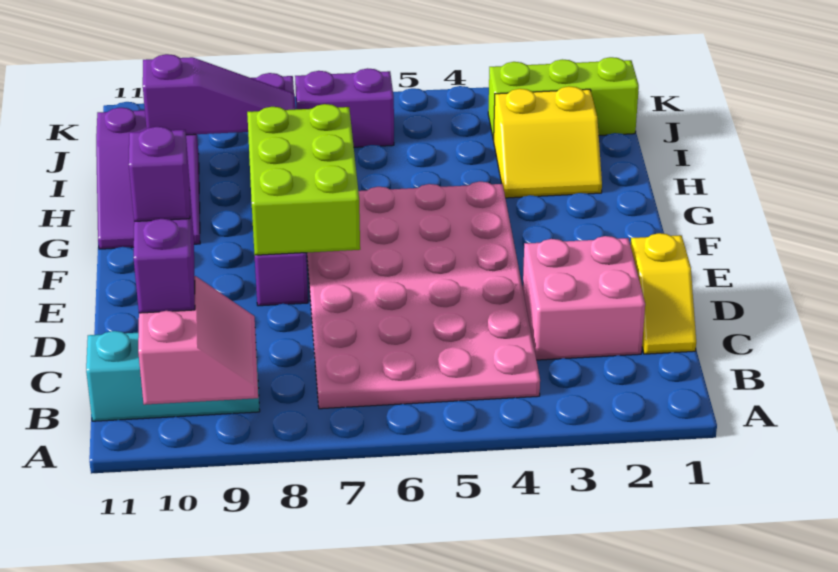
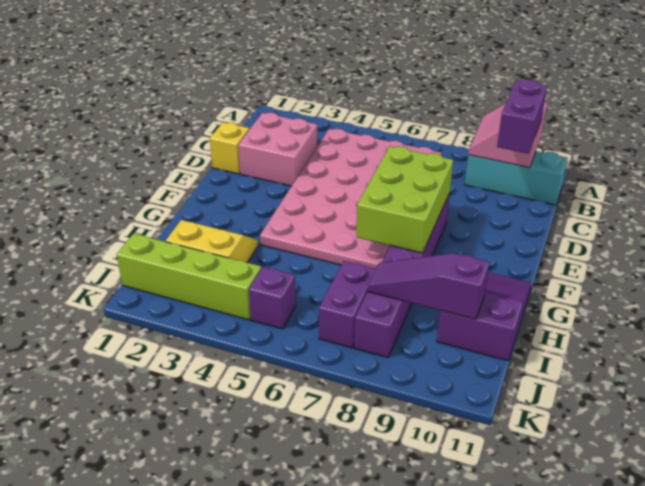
purple 1x1 brick [129,127,190,221] -> purple 1x1 brick moved to [249,267,296,329]
lime 1x3 brick [488,57,639,140] -> lime 1x4 brick [117,234,261,320]
purple 1x2 brick [295,68,394,147] -> purple 1x2 brick turned to [319,261,376,348]

